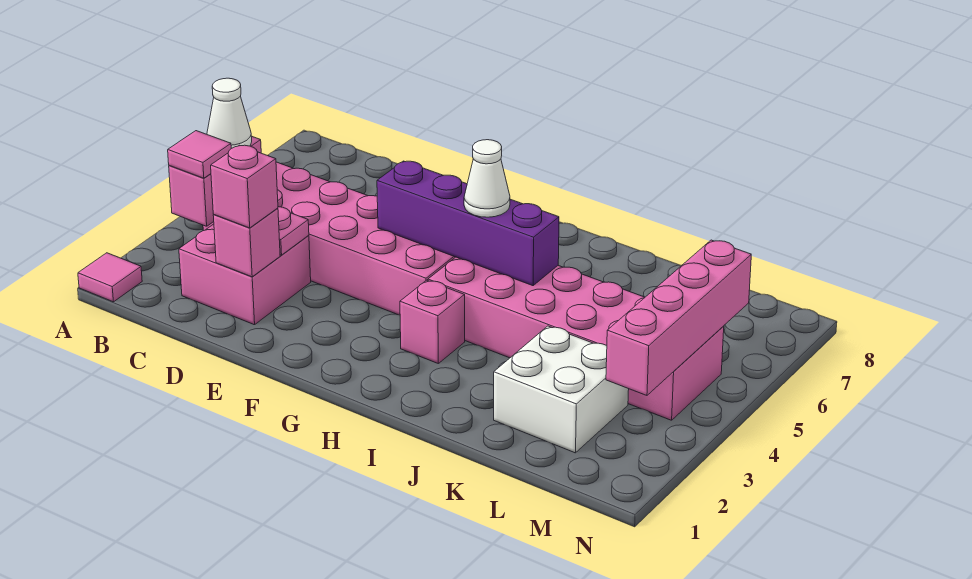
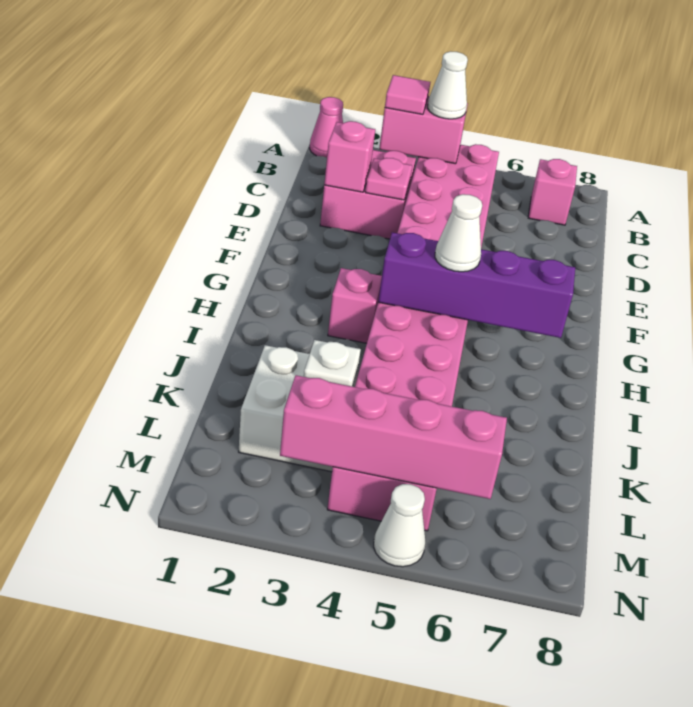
pink 1x1 tile [78,253,142,302] -> pink 1x1 cone [310,97,343,158]
pink 1x1 brick [211,145,278,228] -> pink 1x1 brick moved to [528,159,577,225]
purple 1x4 brick [377,161,559,286] -> purple 1x4 brick turned to [378,232,575,338]
none -> white 1x1 plate [304,340,361,386]
none -> white 1x1 cone [374,484,425,567]

